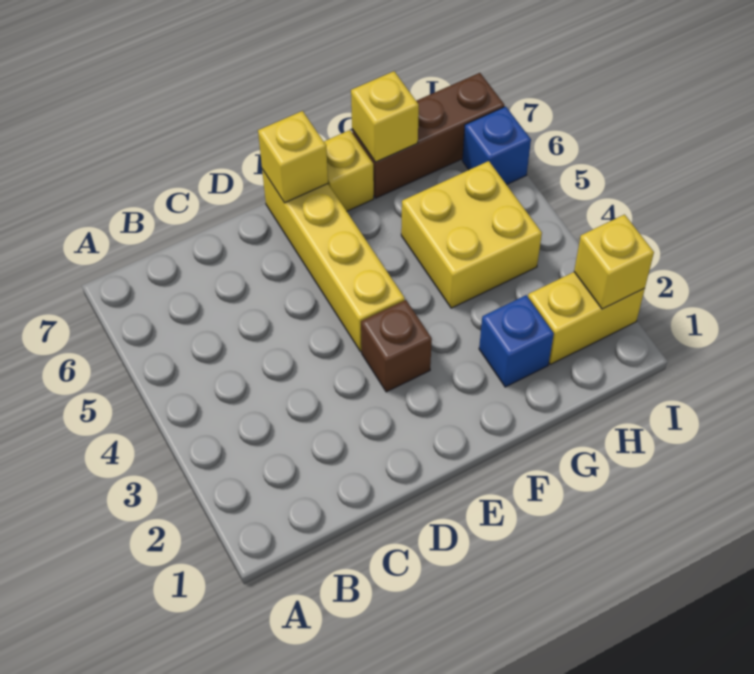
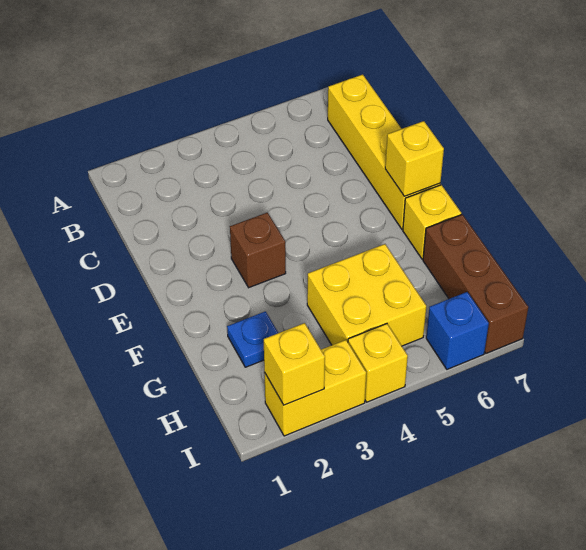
yellow 1x4 brick [262,169,405,352] -> yellow 1x4 brick turned to [328,75,440,229]
blue 1x1 brick [479,295,554,387] -> blue 1x1 plate [227,311,278,367]
yellow 1x1 brick [351,71,419,162] -> yellow 1x1 brick moved to [348,324,408,402]
yellow 1x2 brick [528,272,645,364] -> yellow 1x2 brick turned to [264,340,366,436]

